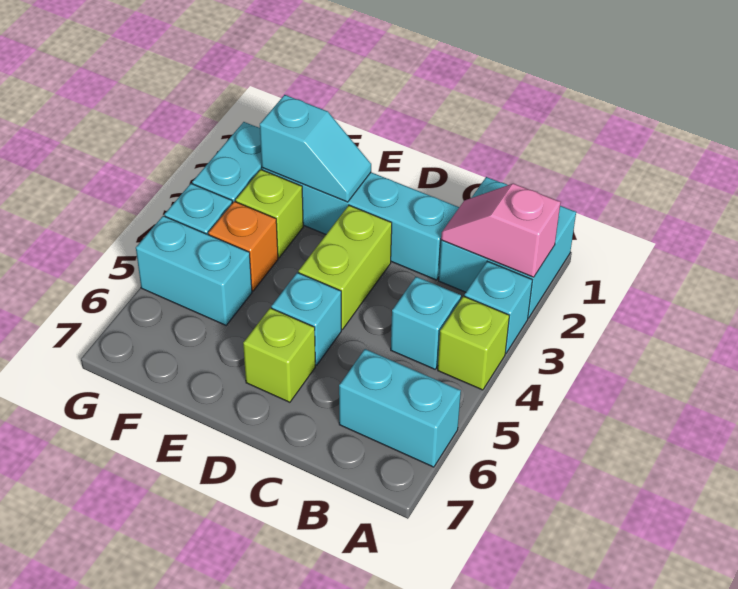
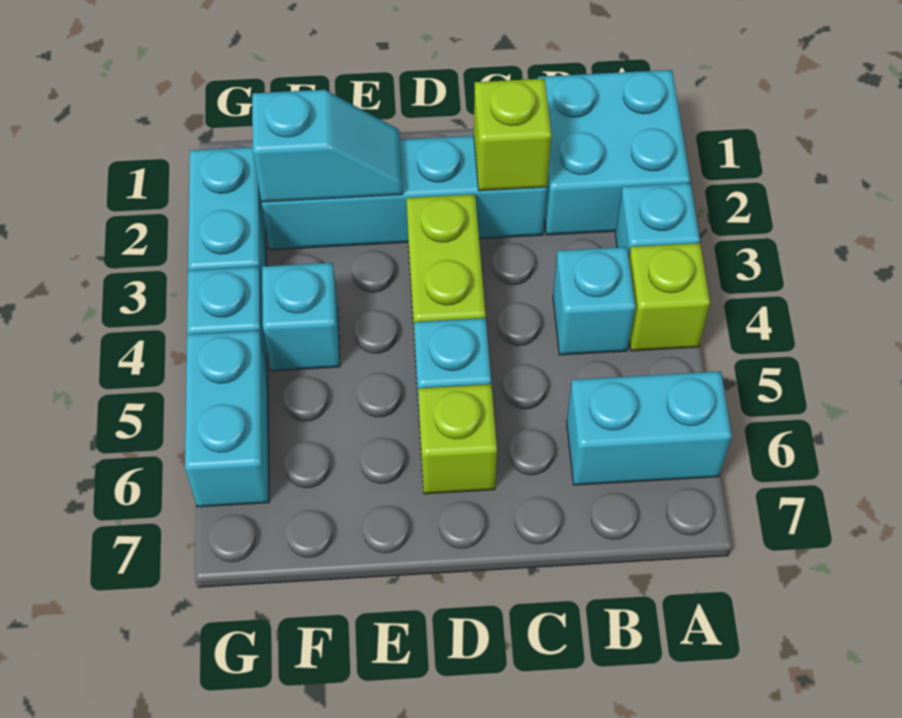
pink 1x2 slope [441,183,561,277] -> none
lime 1x1 brick [236,170,303,258] -> lime 1x1 brick moved to [474,79,551,191]
orange 1x1 brick [208,201,278,291] -> cyan 1x1 brick [262,263,340,371]
cyan 1x2 brick [136,216,252,325] -> cyan 1x2 brick turned to [185,331,269,507]

